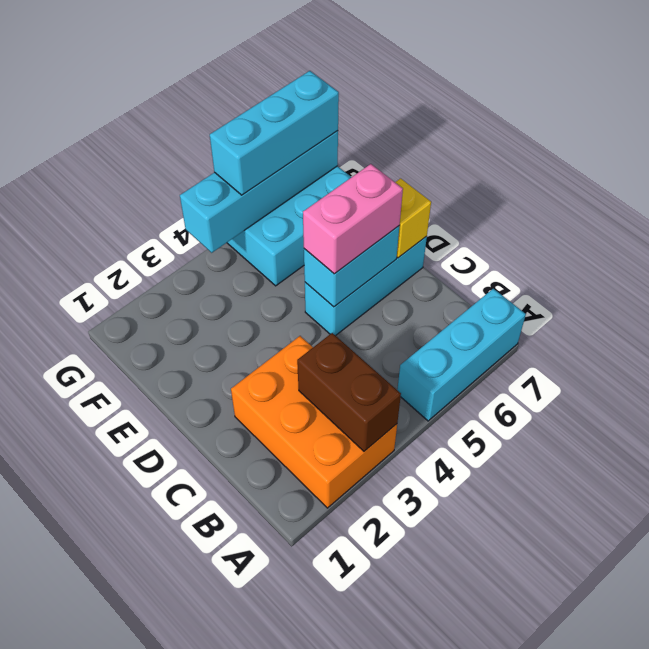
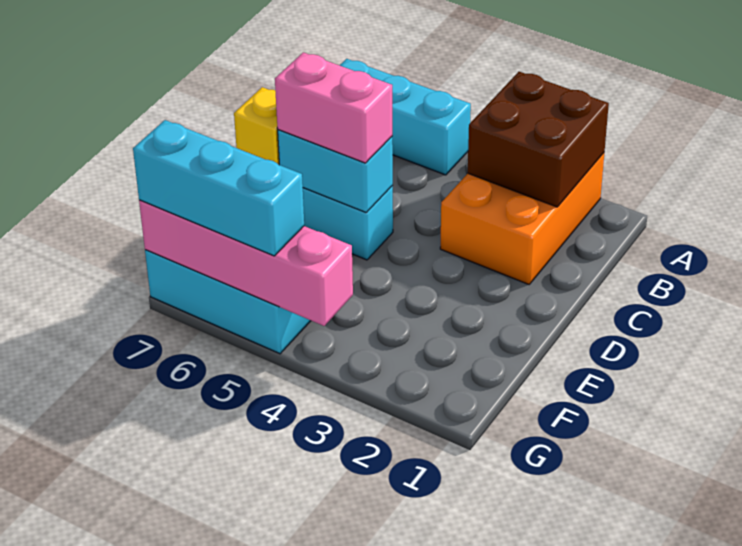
brown 1x2 brick [297,333,401,451] -> brown 2x2 brick [468,72,609,207]
cyan 1x4 brick [180,131,338,253] -> pink 1x4 brick [139,200,353,326]

